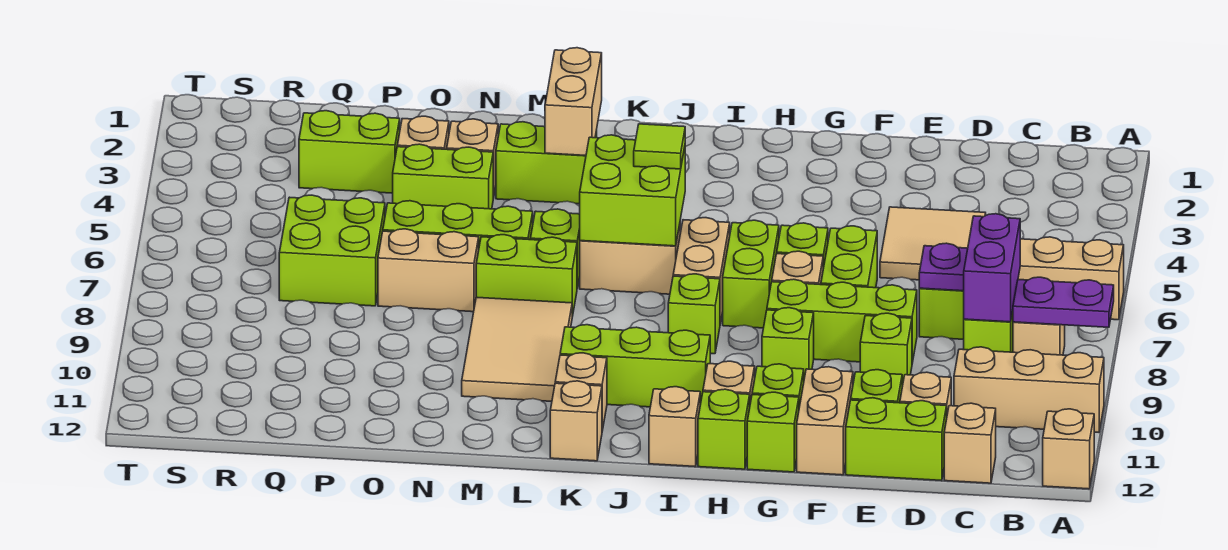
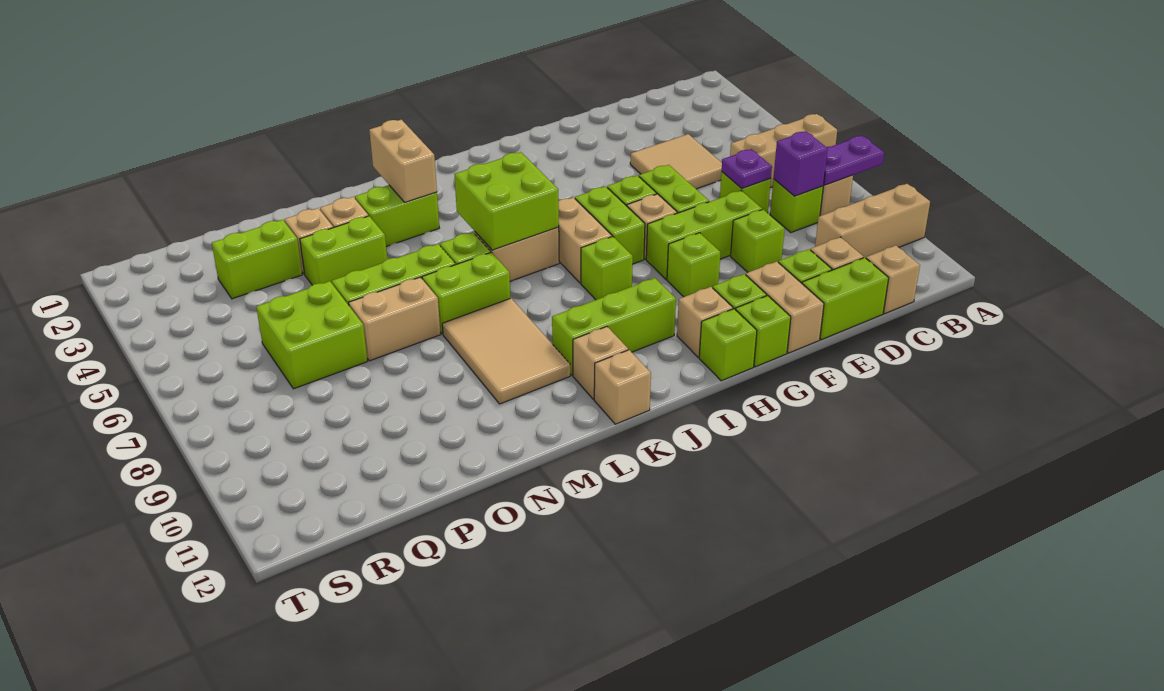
tan 1x1 brick [1043,409,1094,489] -> none
purple 1x2 brick [964,214,1020,322] -> purple 1x1 brick [773,131,828,196]
tan 1x1 brick [649,387,700,467] -> none
lime 1x1 tile [634,124,685,169] -> none

